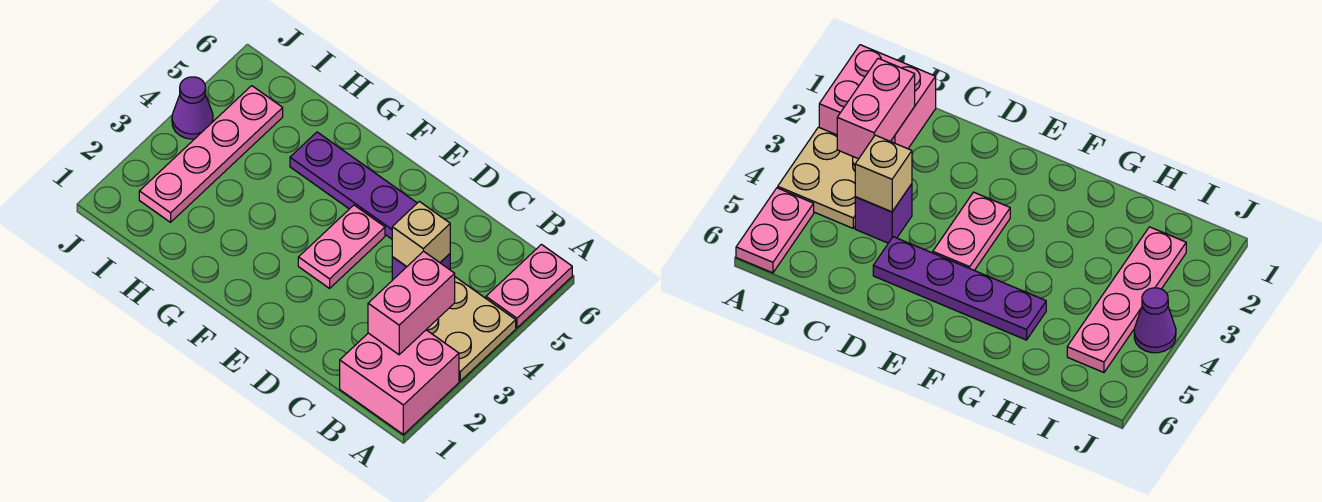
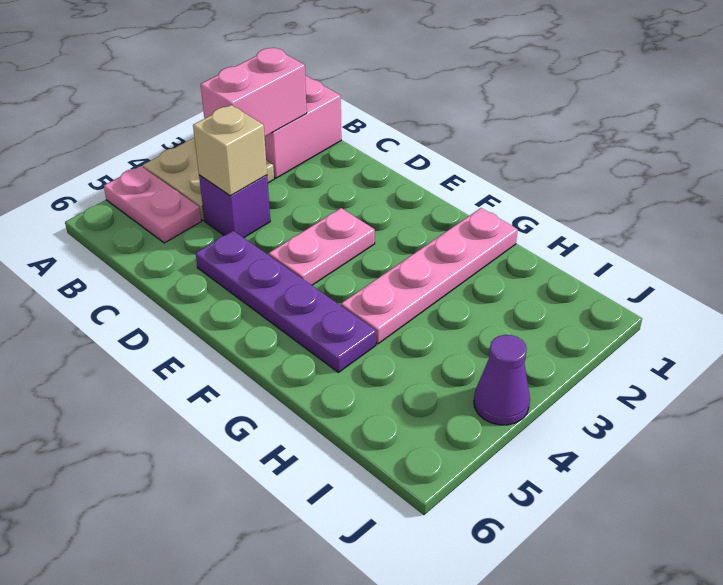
pink 1x2 plate [486,244,572,328] -> pink 1x2 plate turned to [104,166,201,243]
pink 1x4 plate [139,86,283,222] -> pink 1x4 plate moved to [341,208,518,344]

